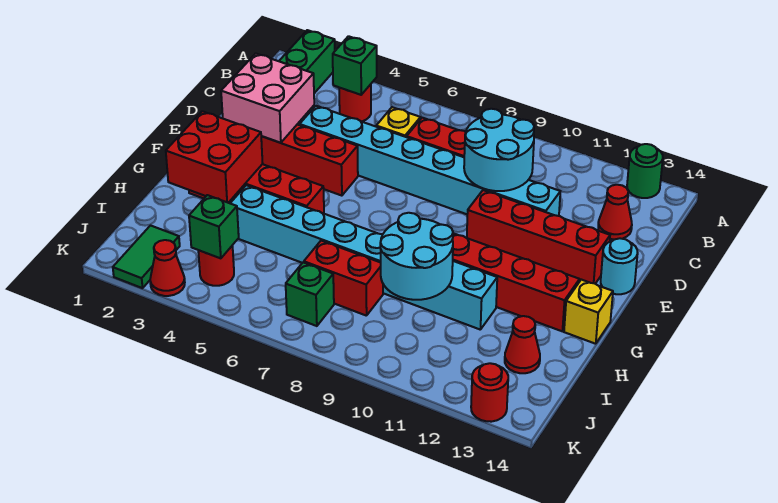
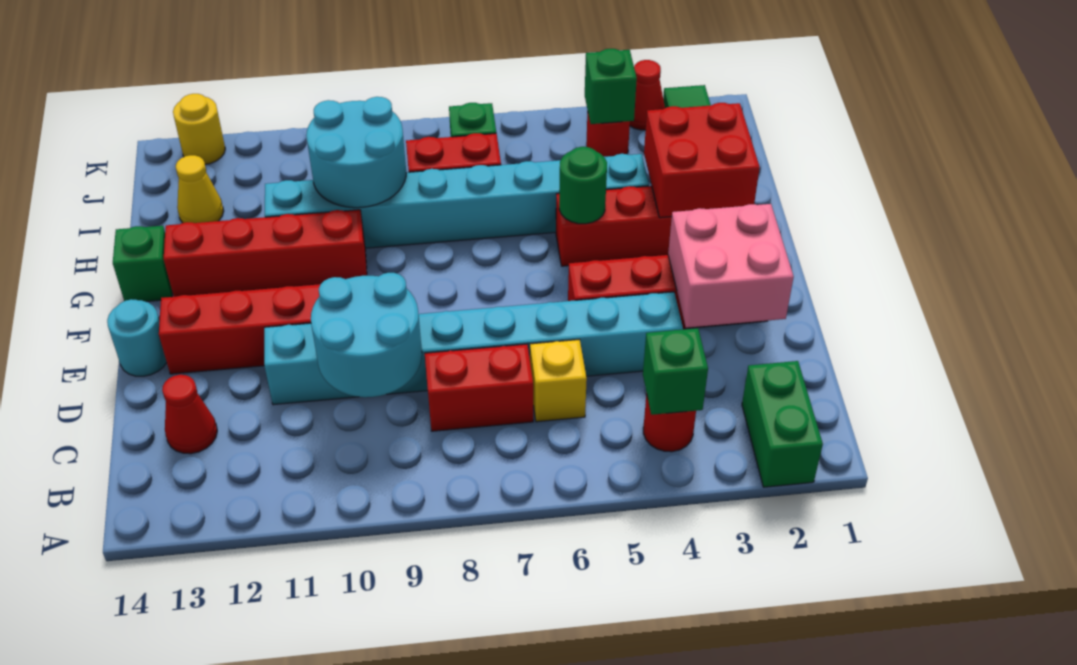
green 1x1 round brick [627,144,663,198] -> green 1x1 round brick moved to [559,147,607,224]
yellow 1x1 brick [564,280,613,344] -> green 1x1 brick [113,226,172,302]
red 1x1 cone [505,316,540,373] -> yellow 1x1 cone [176,155,224,223]
red 1x1 round brick [471,363,508,422] -> yellow 1x1 round brick [173,94,225,165]

